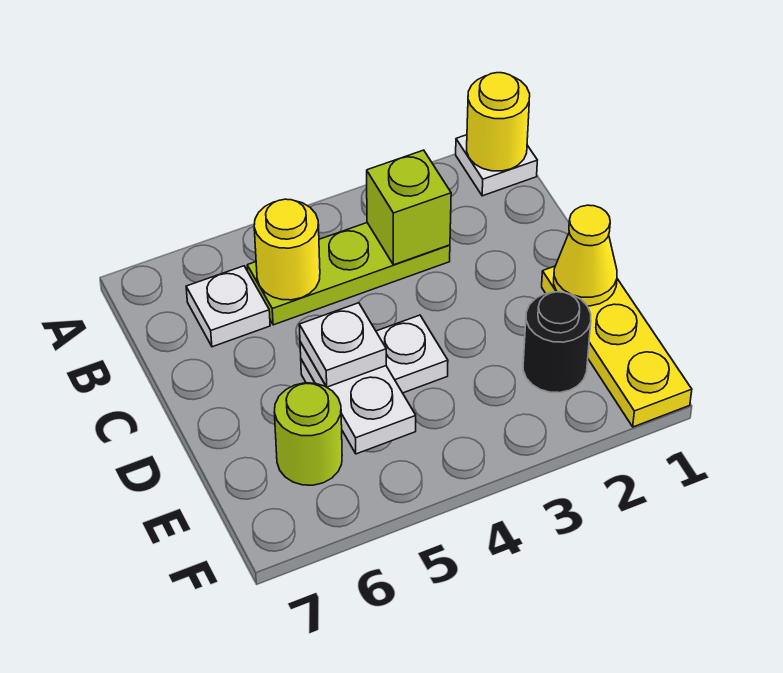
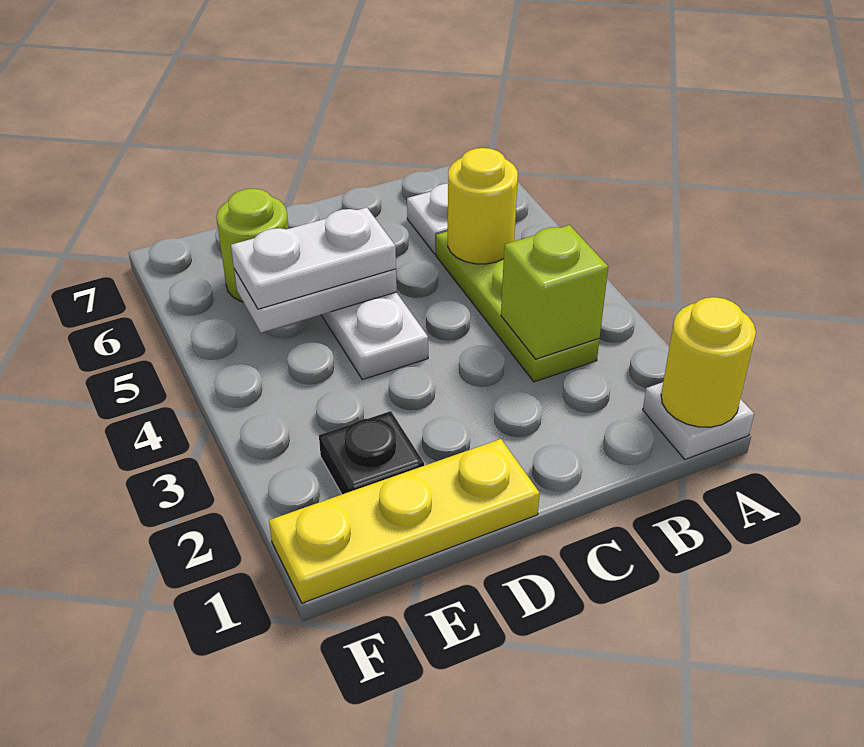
yellow 1x1 cone [554,205,617,306] -> none
white 1x1 plate [299,303,386,387] -> white 1x2 plate [231,207,396,309]
black 1x1 round brick [523,292,591,393] -> black 1x1 plate [319,411,424,494]

